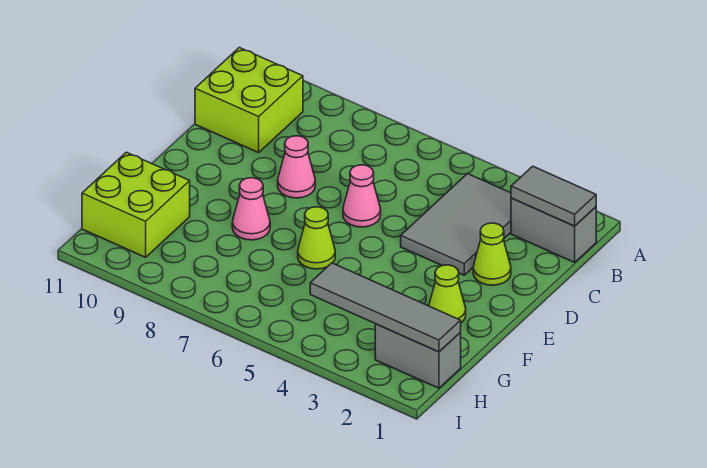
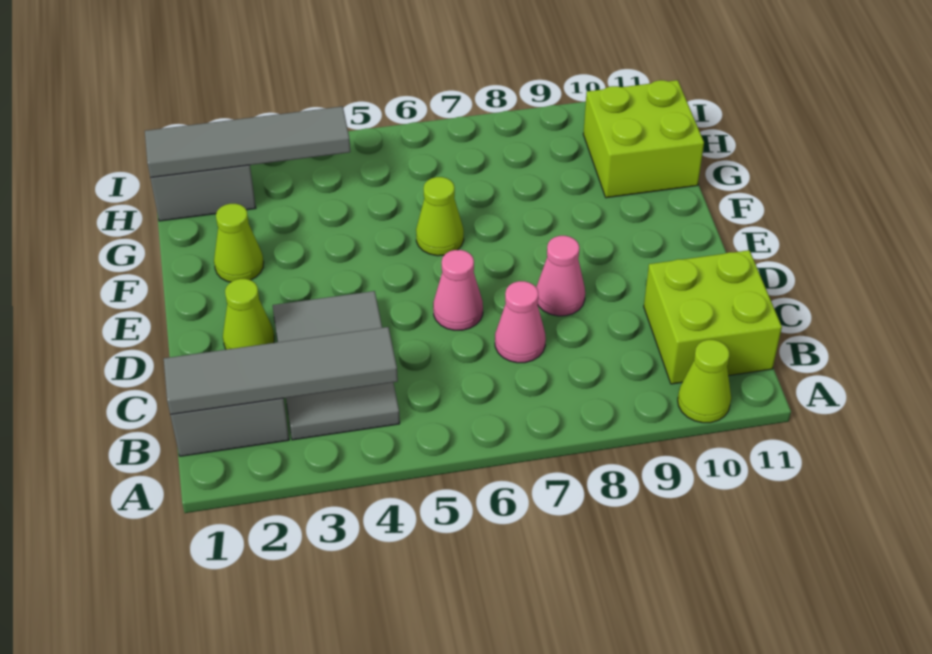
none -> lime 1x1 cone [678,340,731,423]
grey 1x2 tile [511,166,596,226] -> grey 1x4 tile [164,327,398,415]
pink 1x1 cone [232,178,270,240] -> pink 1x1 cone moved to [495,281,546,363]

